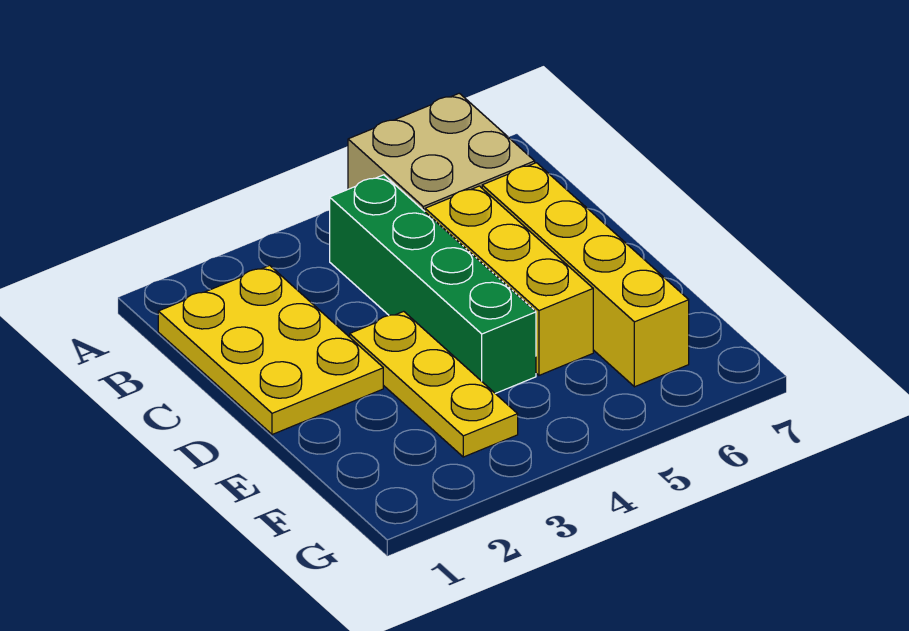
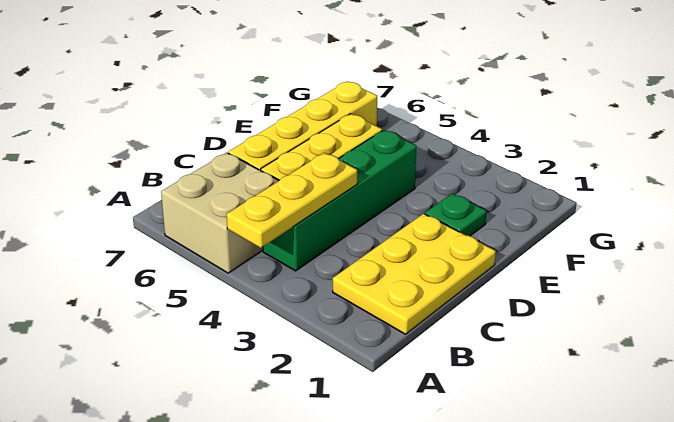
yellow 1x3 plate [350,311,518,457] -> yellow 1x3 plate moved to [227,153,357,248]
none -> green 1x1 plate [425,193,486,236]

